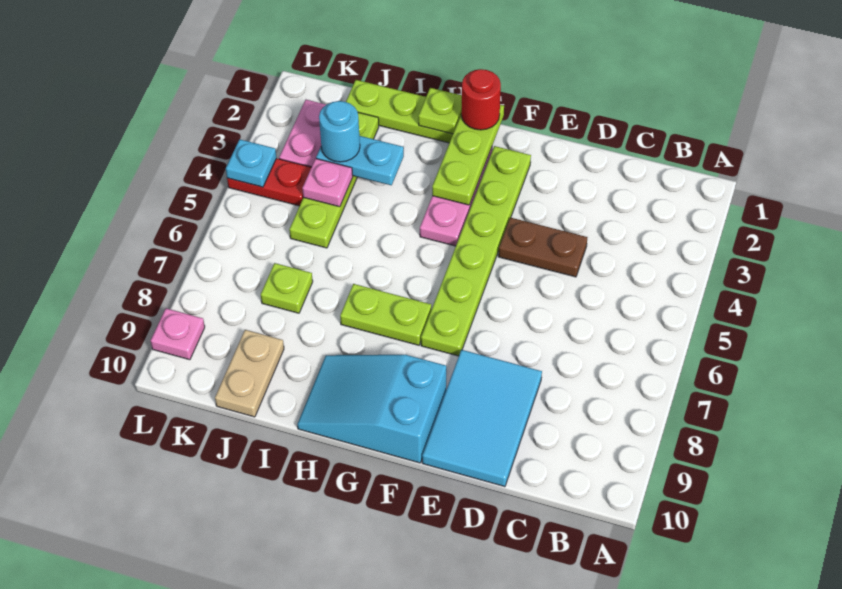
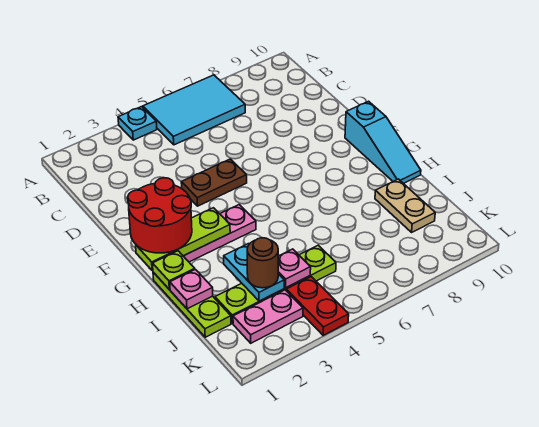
brown 1x2 plate [498,218,587,277] -> brown 1x2 plate turned to [181,159,247,206]
cyan 2x3 tile [422,350,542,487] -> cyan 2x3 tile moved to [143,75,245,145]
lime 1x6 plate [421,146,531,356] -> none
cyan 2x3 slope [297,355,446,463] -> cyan 1x3 slope [345,101,421,184]
red 1x1 round brick [461,69,501,130] -> red 2x2 round brick [128,178,192,253]
lime 1x2 plate [340,284,431,345] -> none
cyan 1x1 round brick [319,101,360,162] -> brown 1x1 round brick [247,238,278,288]
lime 1x1 plate [261,263,313,313] -> none
tan 1x2 plate [215,330,284,417] -> tan 1x2 plate turned to [375,179,435,232]
cyan 1x1 plate [226,139,276,187] -> cyan 1x1 plate moved to [118,107,157,140]
pink 1x1 plate [151,308,205,360] -> pink 1x1 plate moved to [170,269,213,309]

